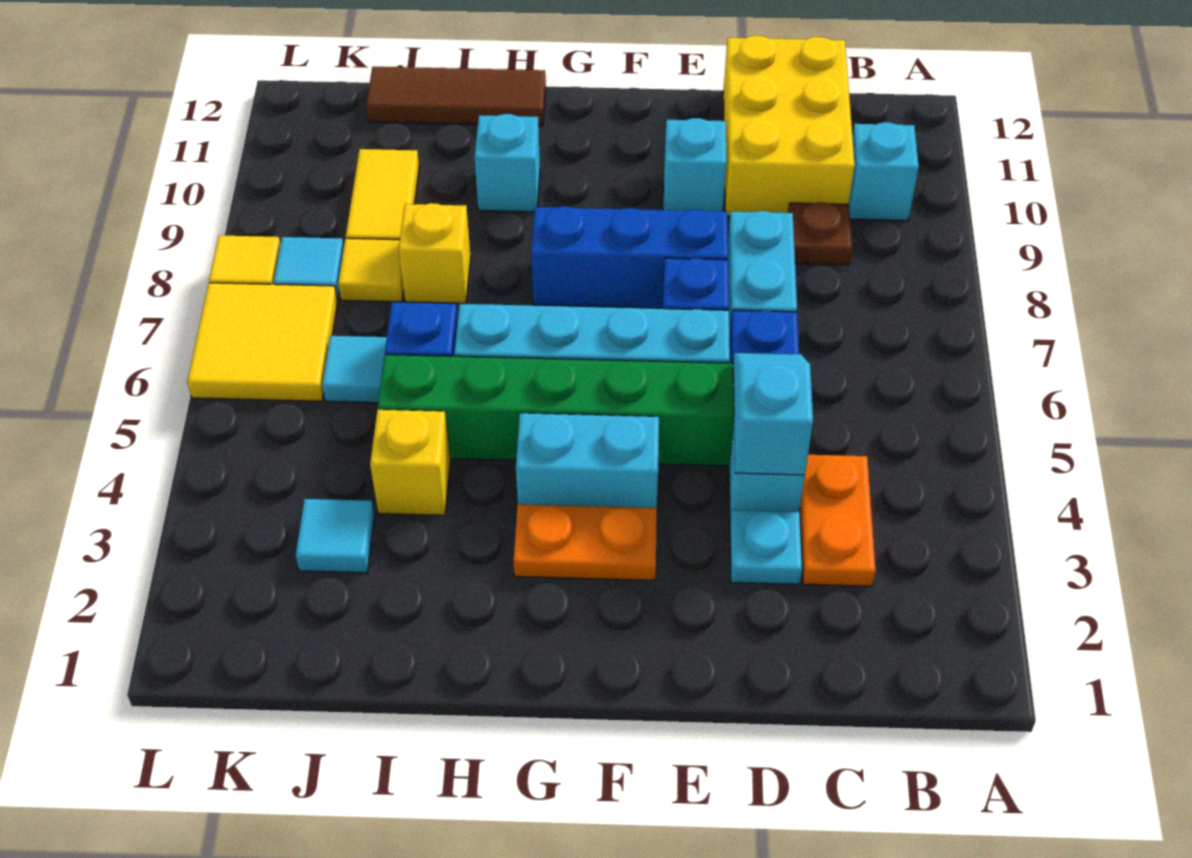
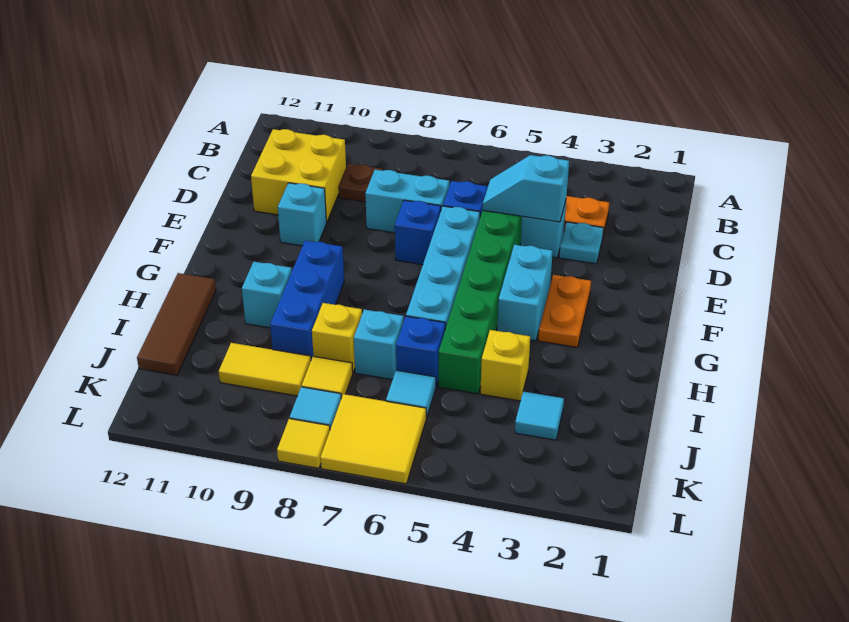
cyan 1x1 brick [849,122,919,220] -> cyan 1x1 brick moved to [354,309,404,379]
yellow 2x3 brick [723,35,855,216] -> yellow 2x2 brick [251,129,346,222]
blue 1x3 brick [531,206,728,308] -> blue 1x3 brick moved to [270,241,344,360]

